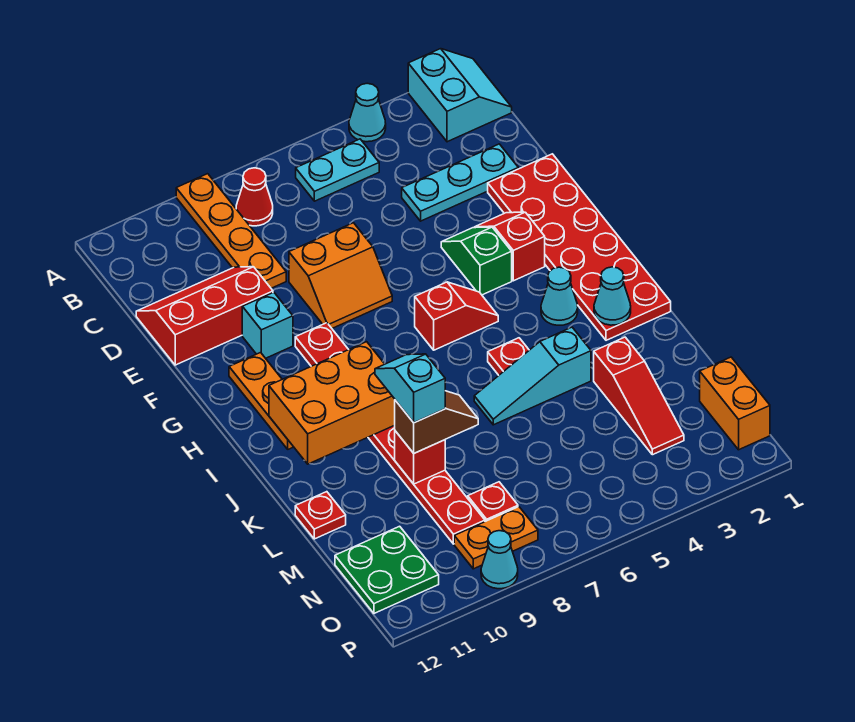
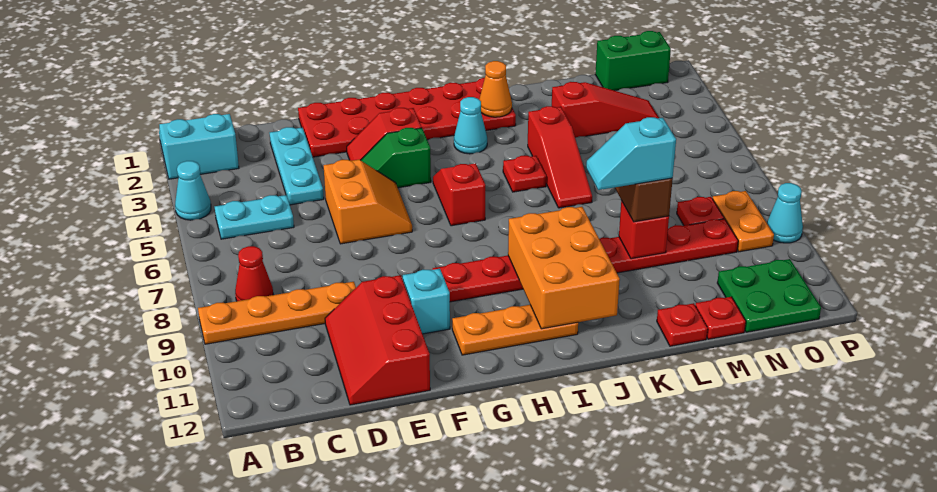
cyan 1x2 plate [296,139,379,201] -> cyan 1x2 plate turned to [215,195,294,239]
orange 2x2 slope [289,223,392,328] -> orange 2x2 slope moved to [324,160,412,244]
cyan 1x1 cone [594,267,631,325] -> orange 1x1 cone [479,61,512,117]
cyan 1x3 slope [474,327,591,425] -> red 1x3 slope [528,106,592,208]
none -> red 1x1 plate [695,297,746,339]
orange 1x2 brick [700,357,770,450] -> green 1x2 brick [595,31,671,91]

